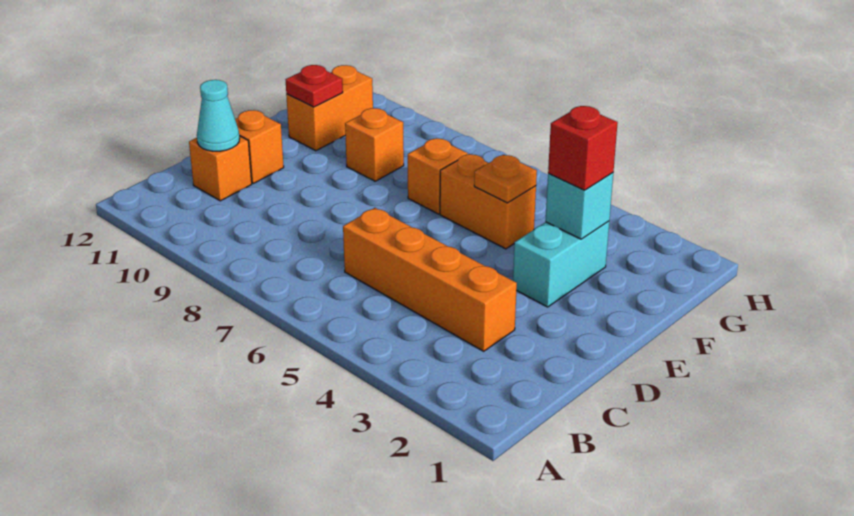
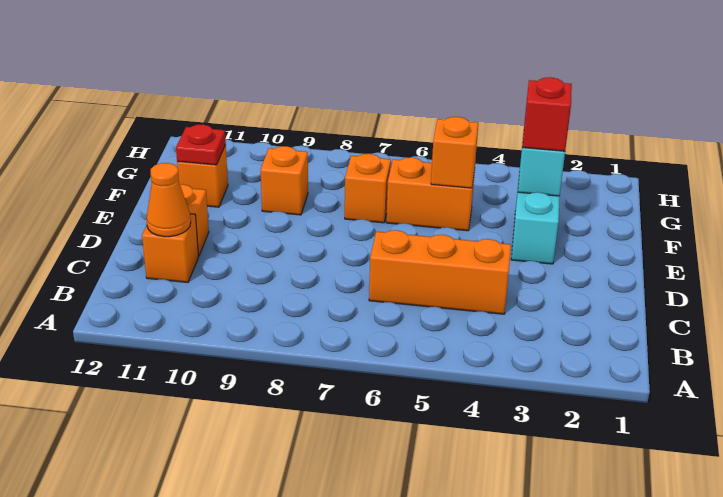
orange 1x4 brick [343,208,517,351] -> orange 1x3 brick [369,230,511,314]
cyan 1x1 cone [197,80,240,151] -> orange 1x1 cone [146,163,191,237]
orange 1x1 plate [474,155,537,203] -> orange 1x1 brick [431,117,478,188]
orange 1x2 brick [286,65,373,151] -> orange 1x1 brick [177,145,228,207]

